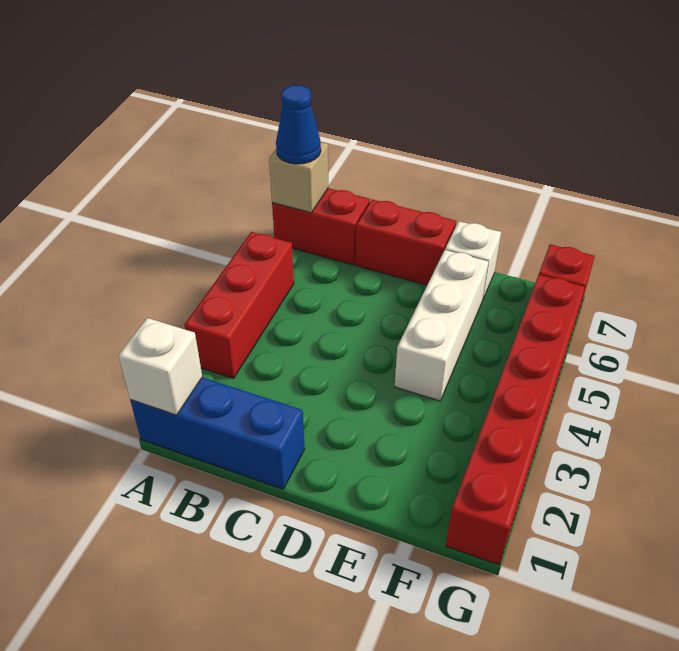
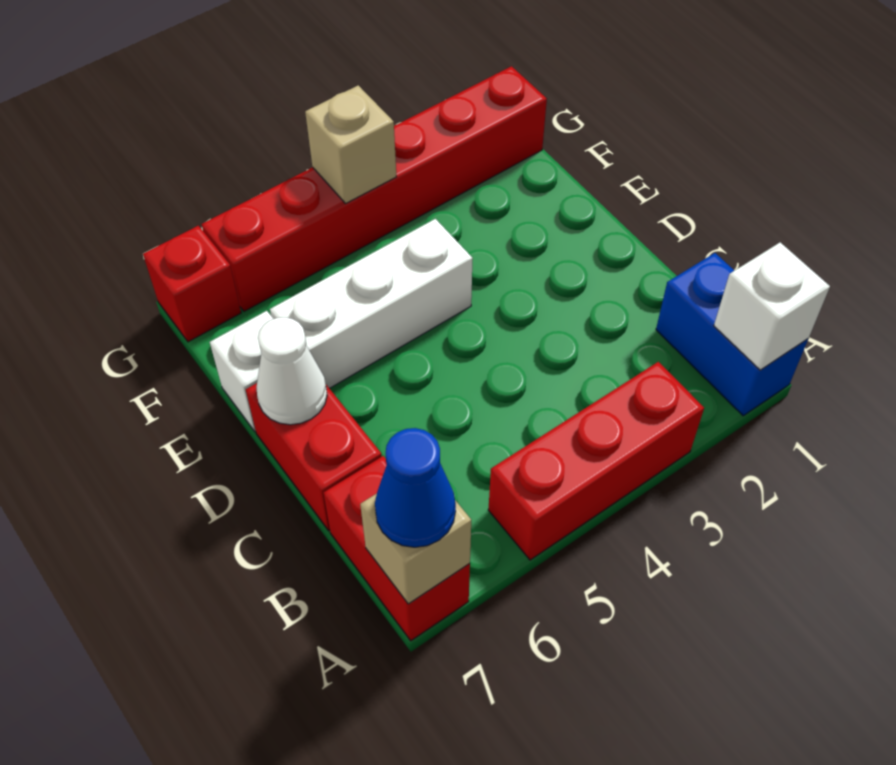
blue 1x3 brick [130,377,305,489] -> blue 1x2 brick [656,253,808,416]
none -> white 1x1 cone [256,317,327,425]
none -> tan 1x1 brick [305,85,396,203]

